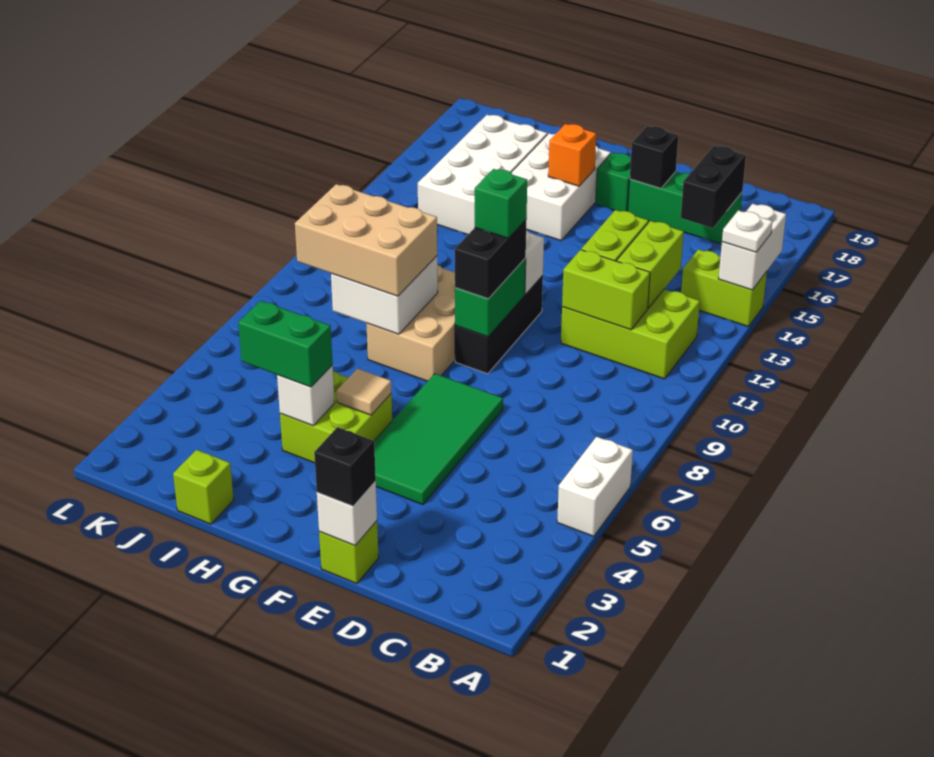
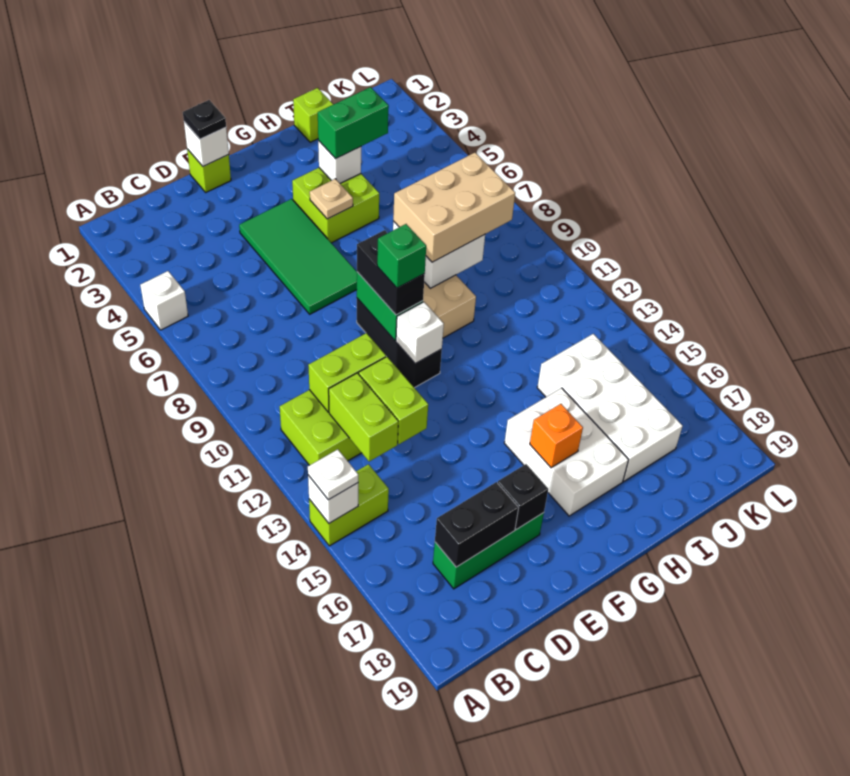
white 1x2 brick [557,437,633,536] -> white 1x1 brick [140,271,188,330]
white 1x2 brick [718,204,786,290] -> white 1x1 brick [308,475,358,523]
black 1x2 brick [681,146,746,228] -> black 1x2 brick turned to [435,482,518,567]
black 1x1 brick [314,427,376,506] -> black 1x1 plate [183,100,226,139]
green 1x1 brick [595,153,631,211] -> none
tan 1x1 tile [337,369,391,415] -> tan 1x1 plate [310,179,353,219]

